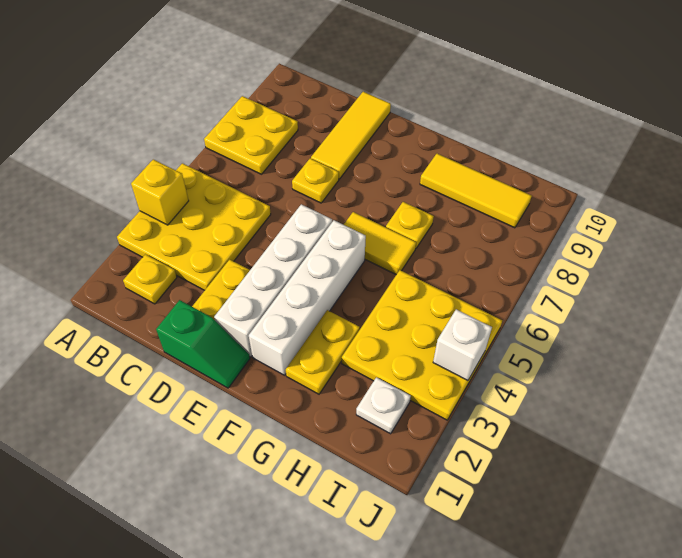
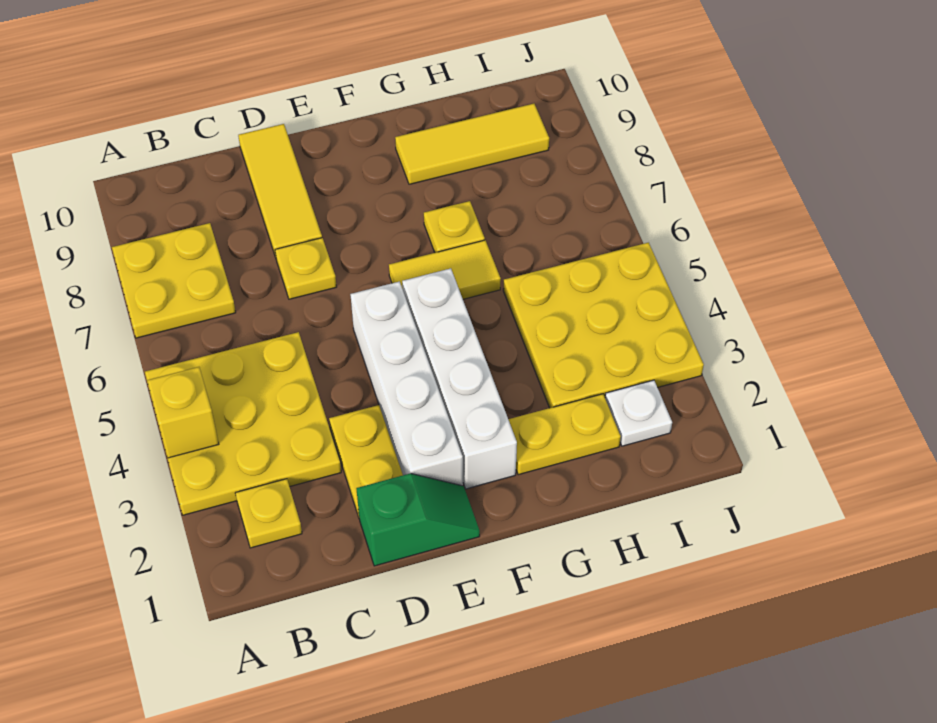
yellow 1x2 plate [286,310,360,394] -> yellow 1x2 plate turned to [508,394,621,475]
white 1x1 brick [433,309,492,380] -> none

